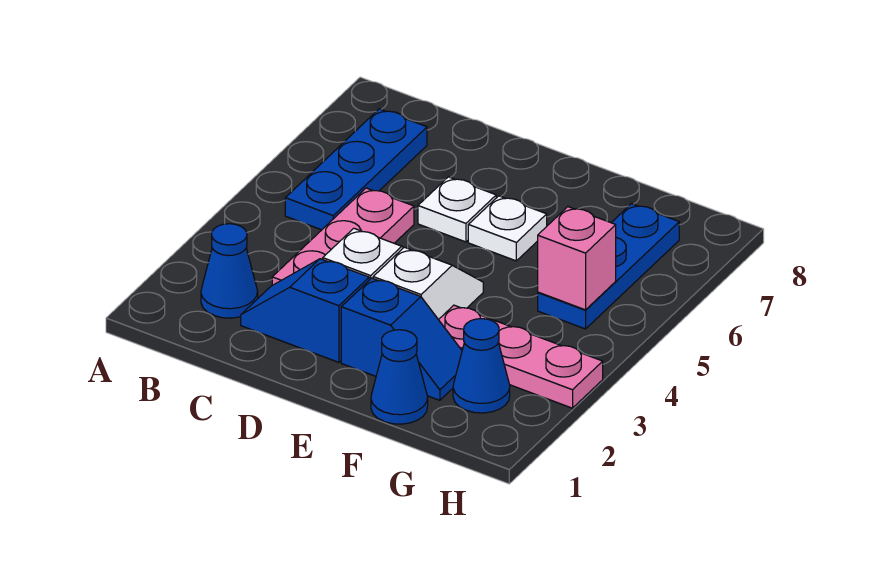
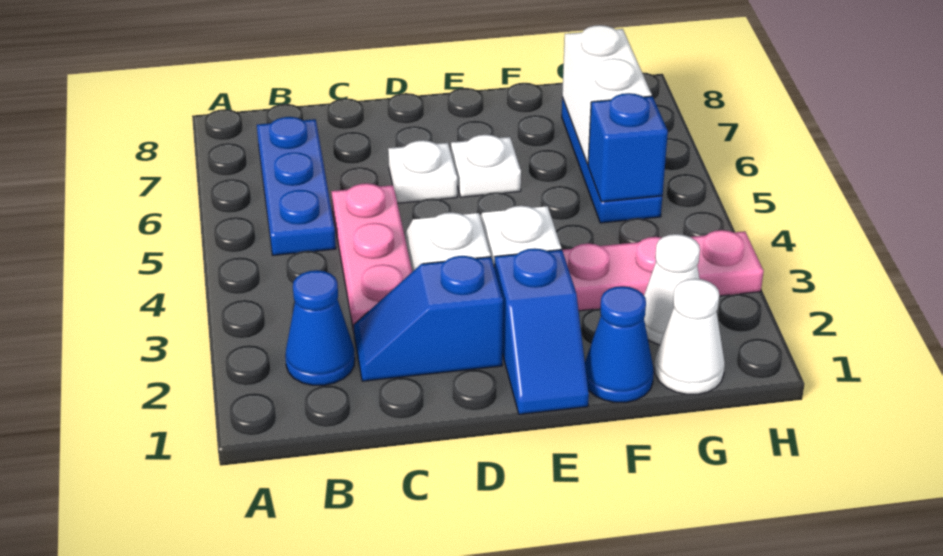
blue 1x2 slope [341,278,462,400] -> blue 1x2 slope turned to [494,248,589,414]
none -> white 1x1 cone [654,279,725,394]
blue 1x1 cone [453,319,510,413] -> white 1x1 cone [644,234,700,345]
pink 1x1 brick [538,207,616,310] -> blue 1x1 brick [588,93,668,202]
none -> white 1x2 brick [562,25,652,164]

